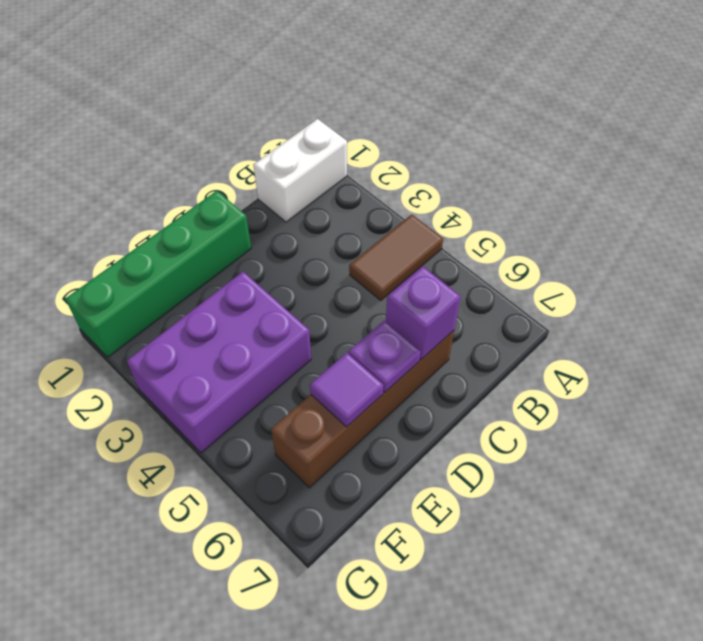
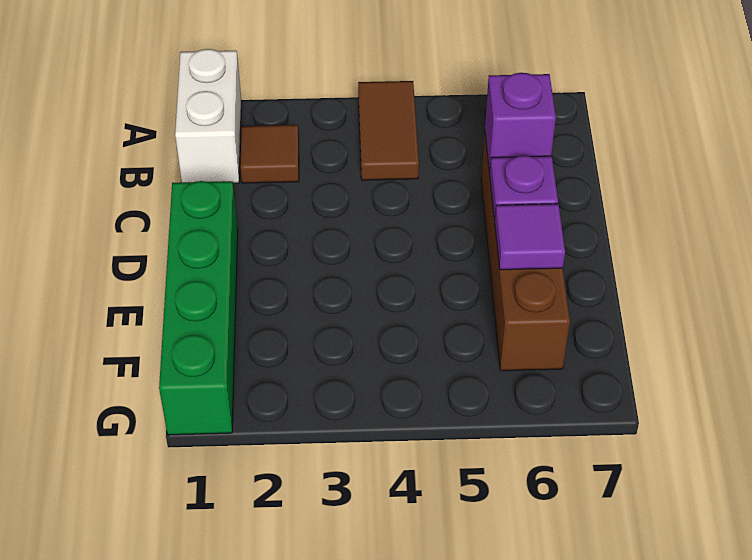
none -> brown 1x1 tile [240,125,299,183]
purple 2x3 brick [127,272,311,453] -> none

